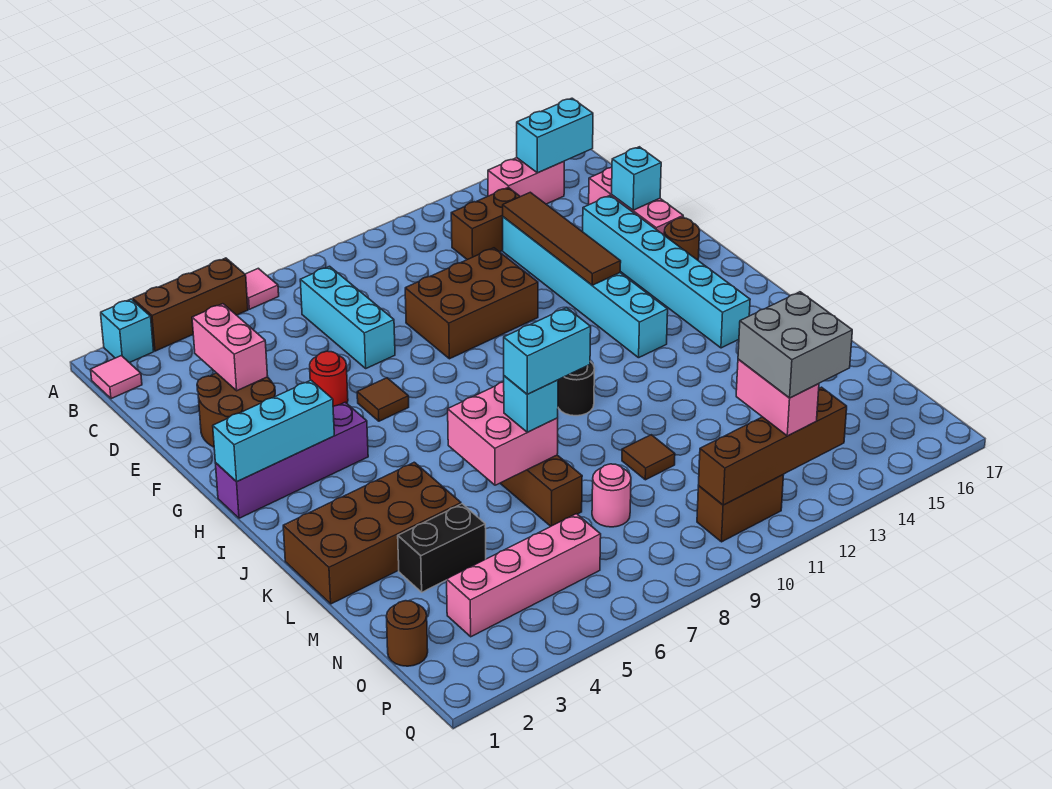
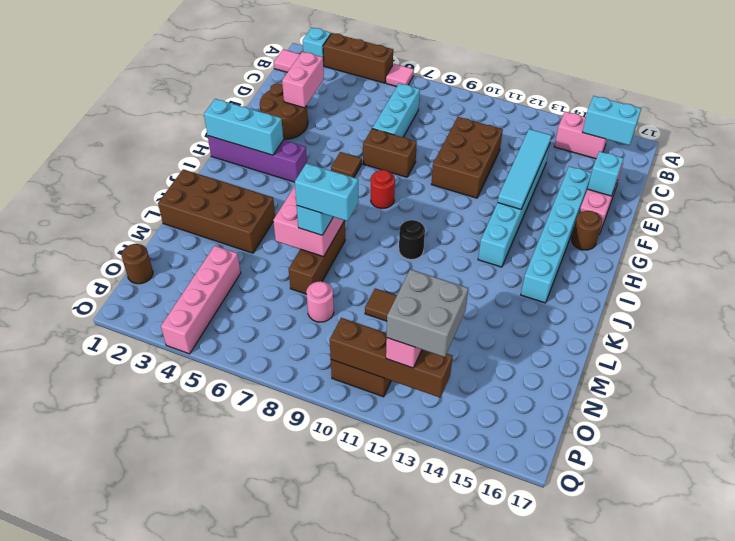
brown 1x2 brick [451,187,520,260] -> brown 1x2 brick moved to [363,129,417,177]
brown 1x4 tile [503,192,621,285] -> cyan 1x4 tile [498,129,552,209]
brown 2x3 brick [405,248,538,359] -> brown 2x3 brick turned to [431,117,503,198]
red 1x1 round brick [310,351,348,406] -> red 1x1 round brick moved to [371,170,395,209]
black 1x2 brick [398,504,486,592] -> none
pink 1x4 brick [447,514,601,637] -> pink 1x4 brick turned to [161,246,241,354]

